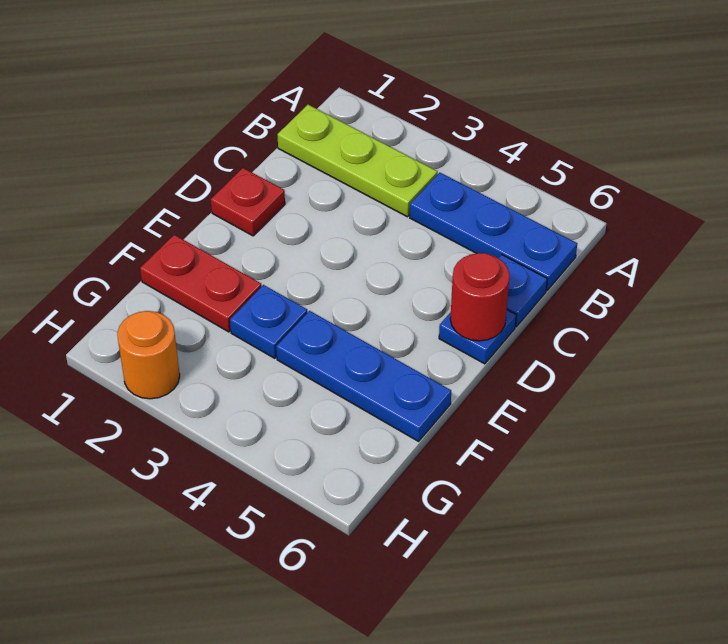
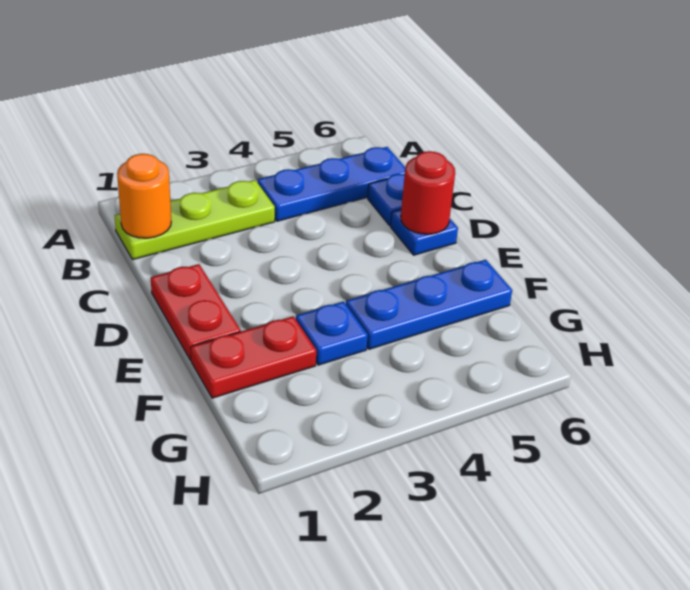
red 1x1 plate [211,168,285,236] -> red 1x2 plate [151,264,241,361]
orange 1x1 round brick [117,311,180,399] -> orange 1x1 round brick moved to [117,154,171,238]

